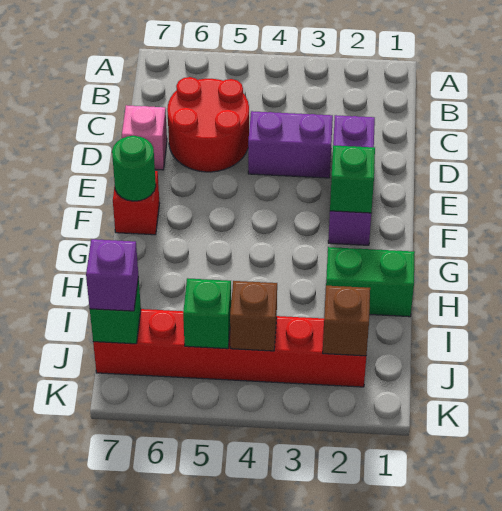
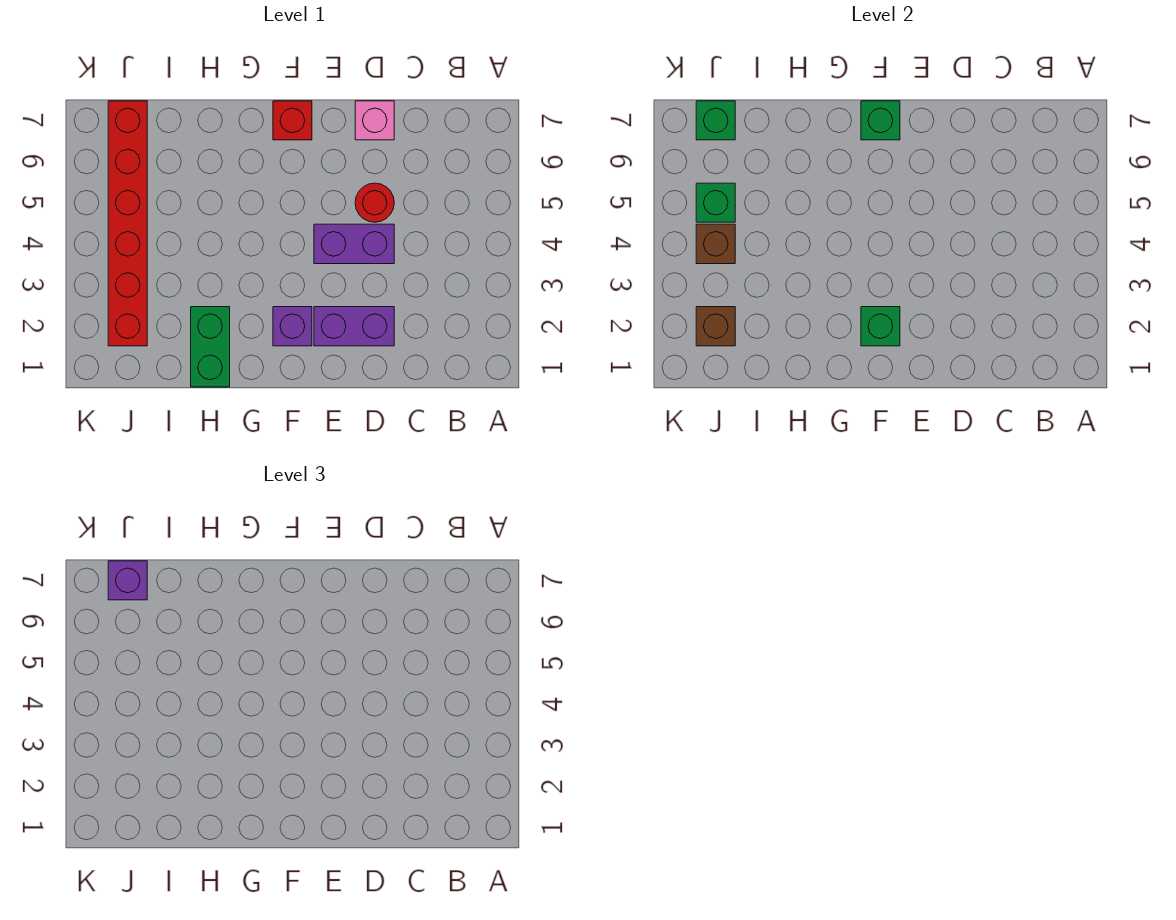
red 2x2 round brick [167,77,249,172] -> red 1x1 round brick [355,183,394,222]
purple 1x2 brick [248,111,333,178] -> purple 1x2 brick turned to [314,224,394,264]
green 1x1 round brick [112,136,156,201] -> green 1x1 brick [861,101,900,140]

